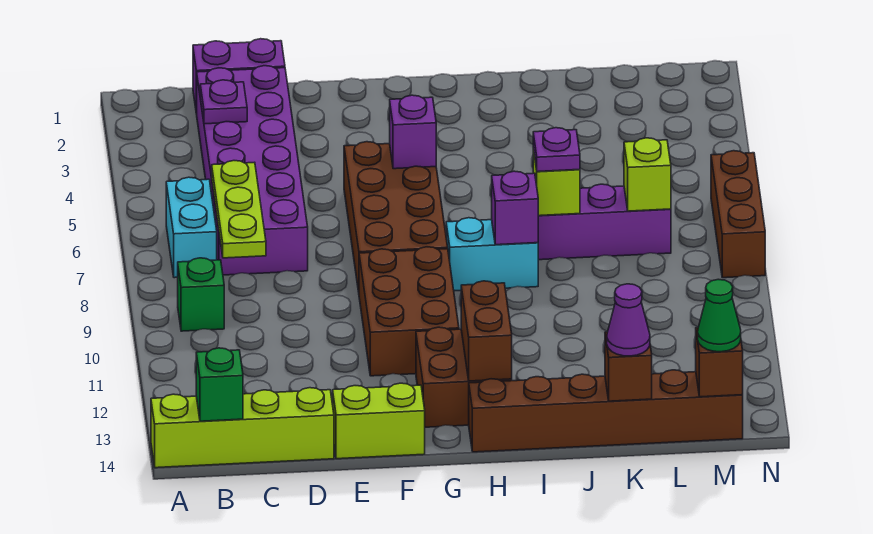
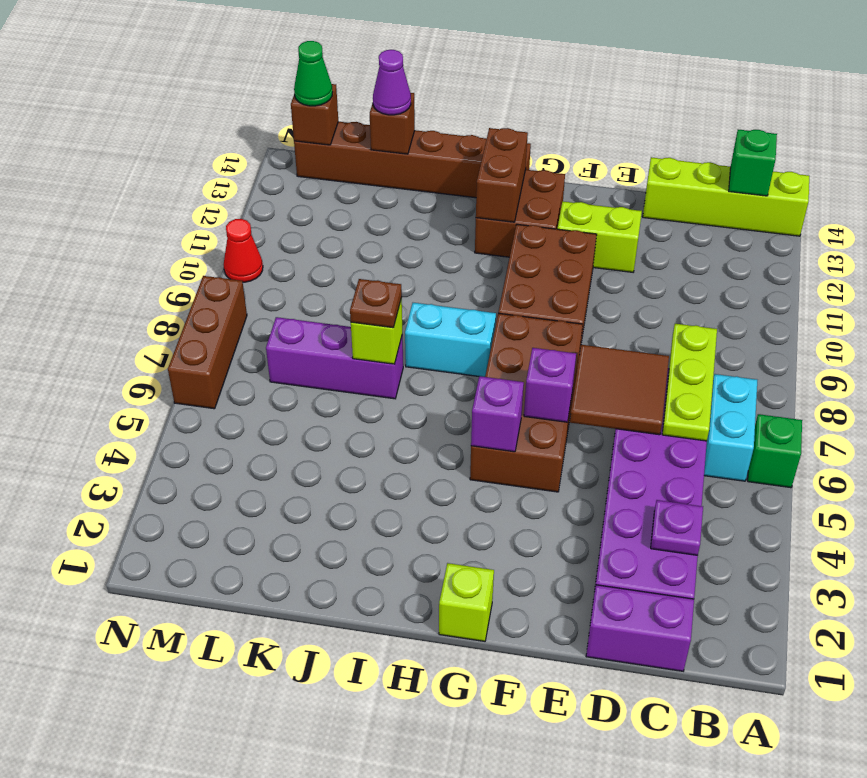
green 1x1 brick [178,258,224,331] -> green 1x1 brick moved to [748,414,802,488]
none -> brown 2x2 tile [570,345,669,435]
lime 1x2 brick [333,383,425,459] -> lime 1x2 brick moved to [558,202,642,272]
purple 1x1 brick [492,171,538,245] -> purple 1x1 brick moved to [524,348,576,422]
purple 1x1 plate [533,128,580,172] -> brown 1x1 plate [350,279,402,328]
lime 1x1 brick [624,138,671,211] -> lime 1x1 brick moved to [439,563,494,641]
none -> red 1x1 cone [224,219,263,282]

